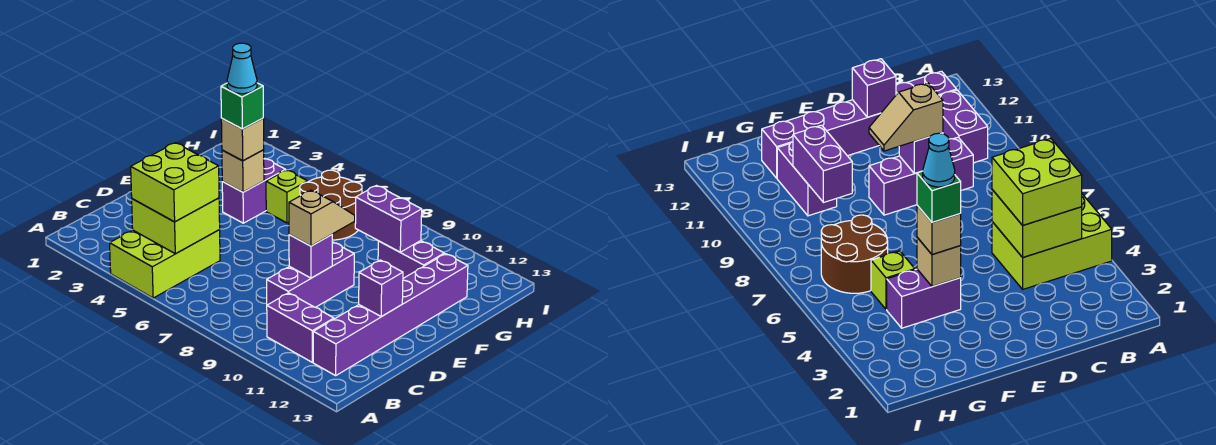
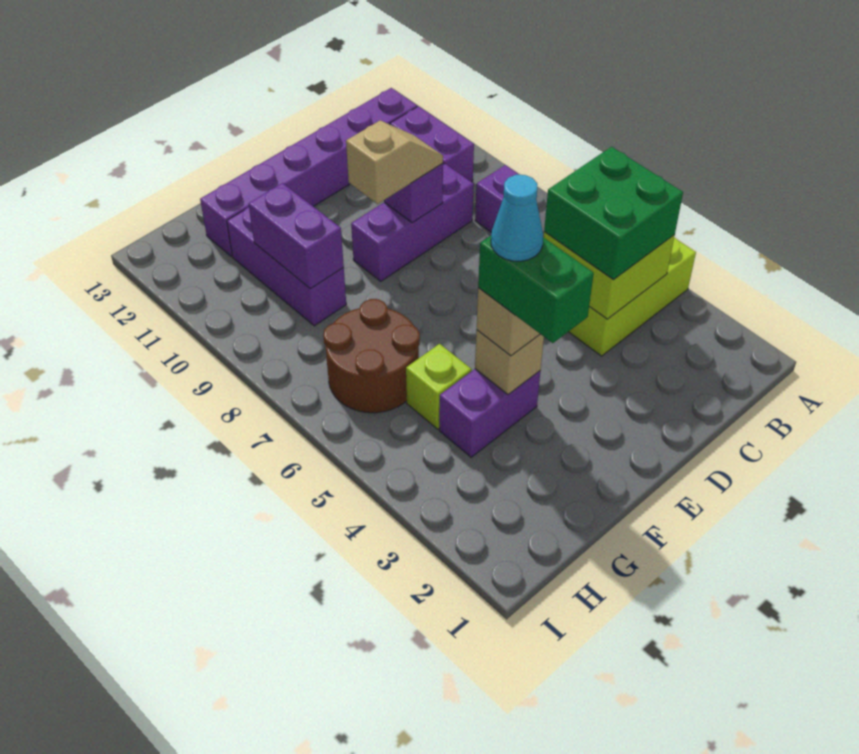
lime 2x2 brick [131,143,219,222] -> green 2x2 brick [544,147,683,280]
tan 1x2 slope [289,190,355,246] -> tan 1x2 slope turned to [346,120,443,204]
purple 1x1 brick [359,260,403,317] -> purple 1x1 brick moved to [475,165,519,233]
green 1x1 brick [221,83,263,129] -> green 1x2 brick [478,236,594,343]
purple 1x2 brick [378,241,444,278] -> purple 1x3 brick [227,207,346,326]

